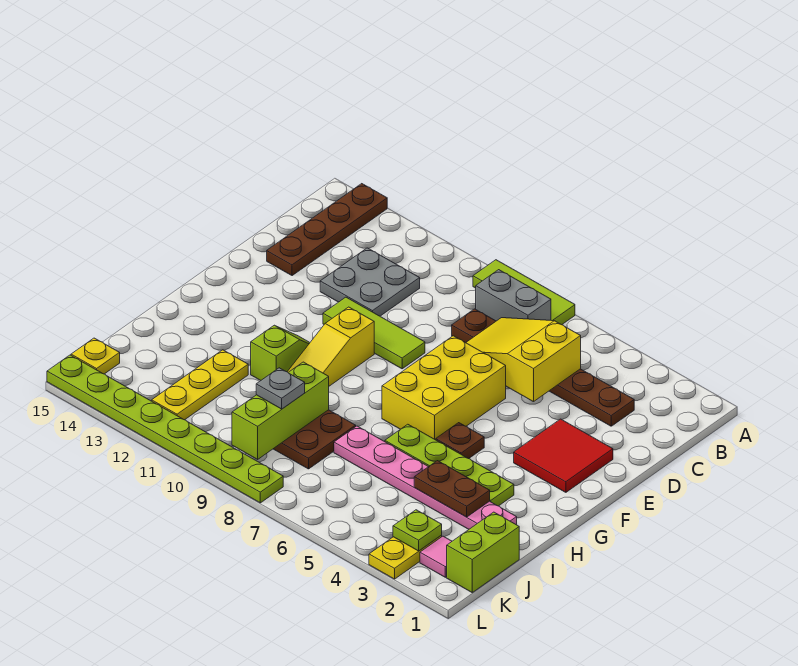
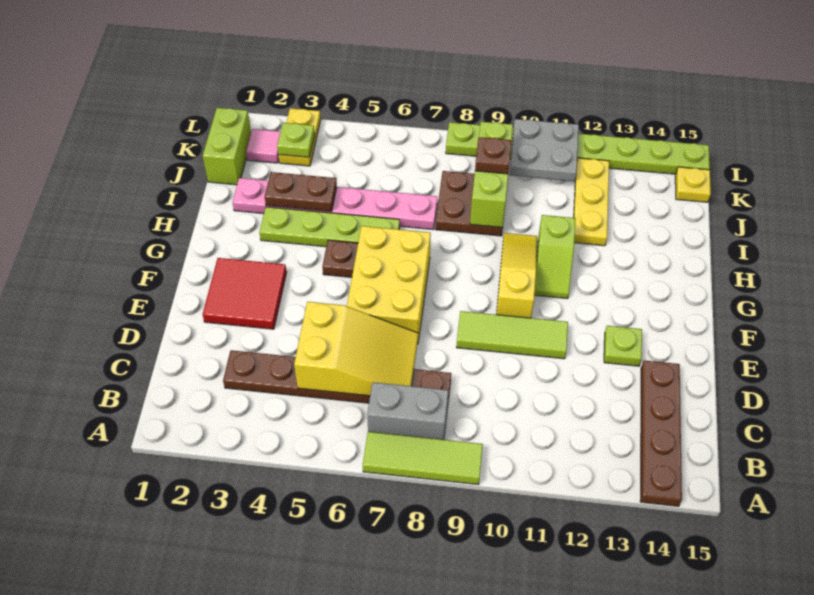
grey 2x2 plate [320,248,420,316] -> grey 2x2 plate moved to [509,119,579,181]
none -> lime 1x1 plate [604,326,642,366]
grey 1x1 plate [256,368,305,409] -> brown 1x1 plate [475,137,512,174]

